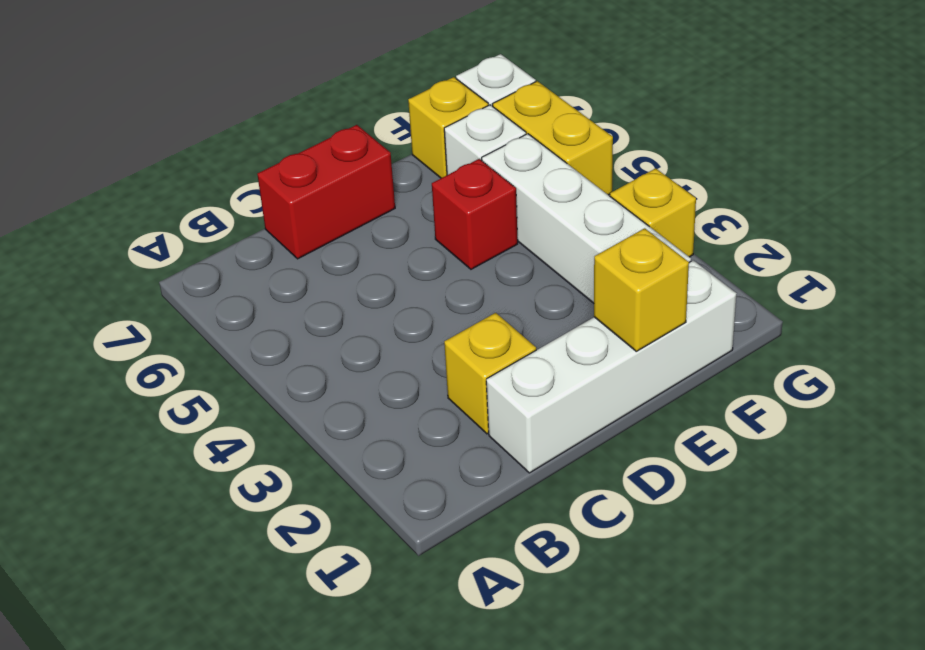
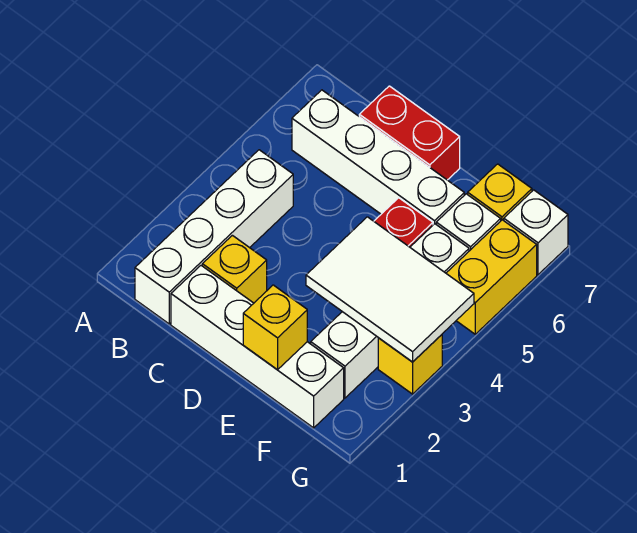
none -> white 1x4 brick [135,150,293,324]
none -> white 1x4 brick [292,90,464,225]
none -> white 2x3 tile [306,217,474,362]

